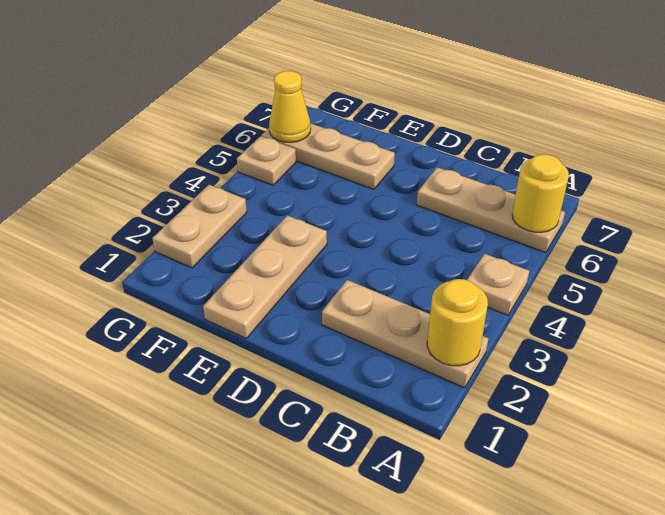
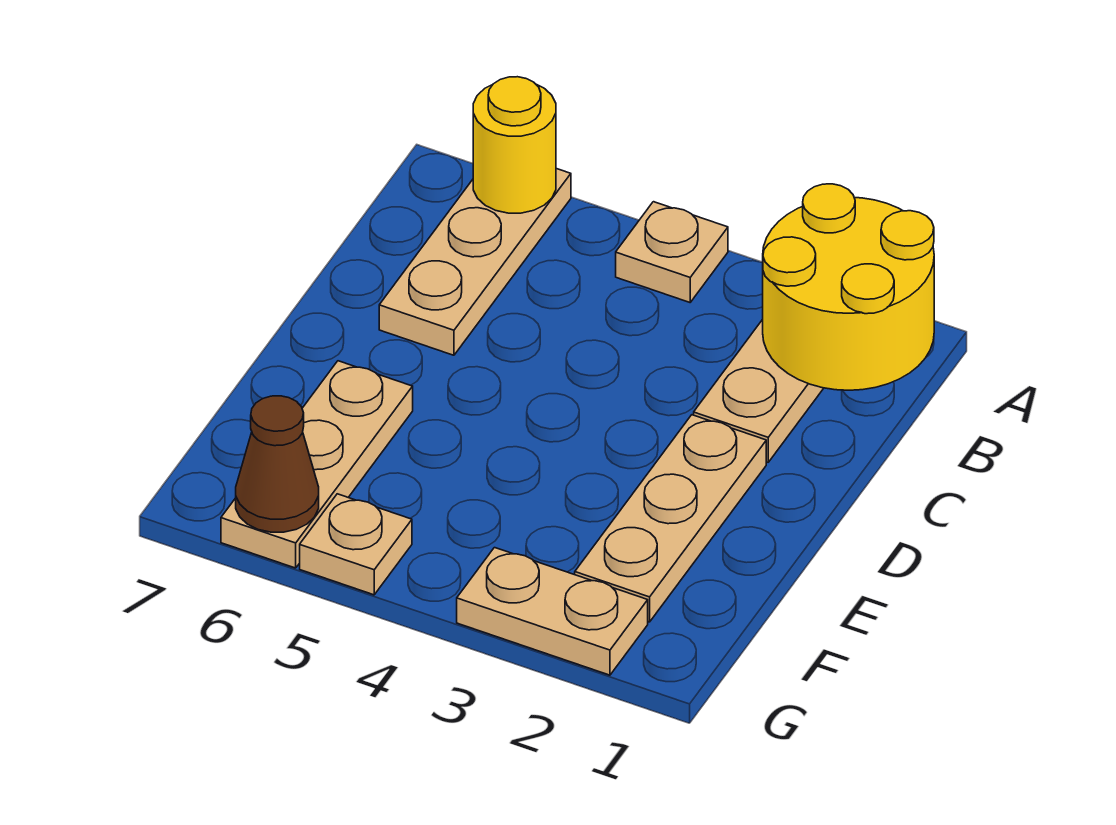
yellow 1x1 round brick [427,279,488,366] -> yellow 2x2 round brick [762,184,934,390]
tan 1x3 plate [203,216,327,338] -> tan 1x3 plate turned to [575,415,766,622]
yellow 1x1 cone [269,71,311,143] -> brown 1x1 cone [236,396,319,532]

